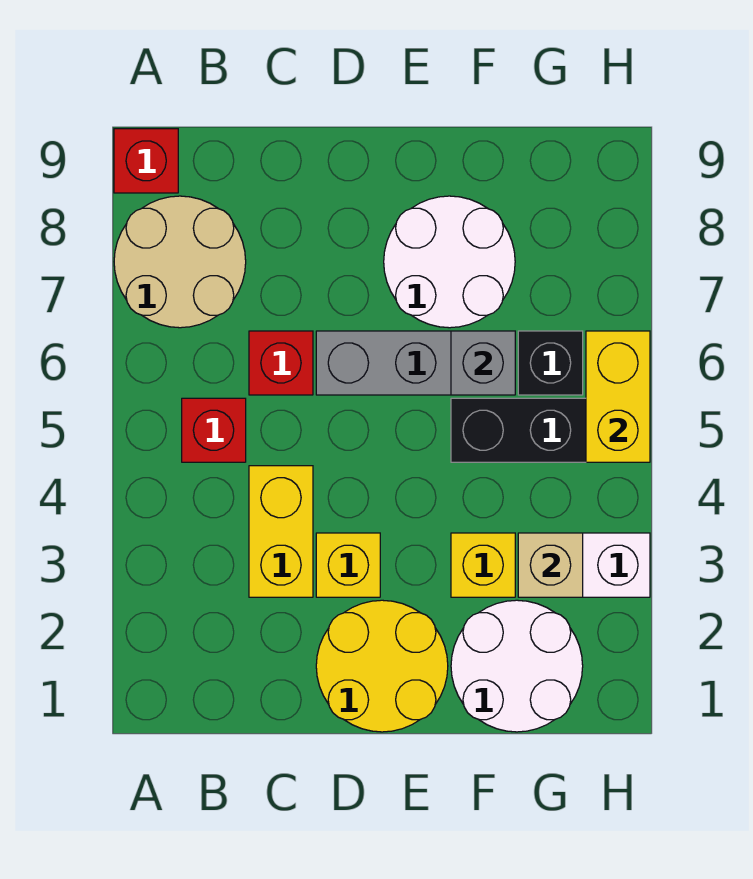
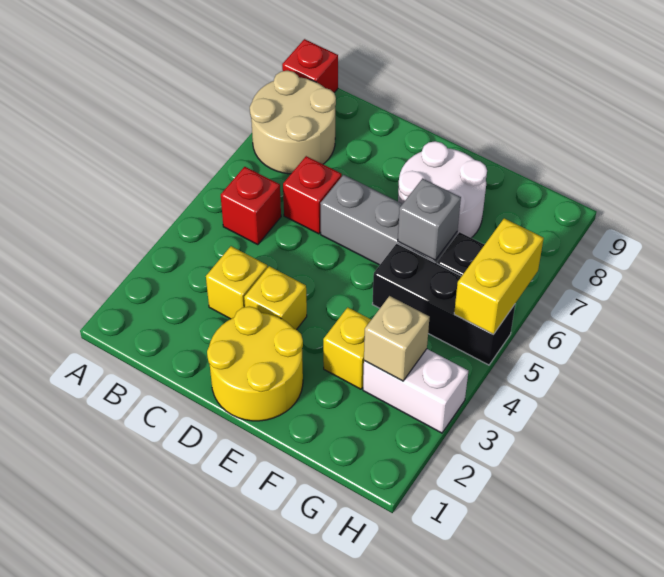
yellow 1x2 brick [249,466,313,597] -> yellow 1x1 brick [206,246,267,319]
white 2x2 round brick [451,600,583,732] -> none

